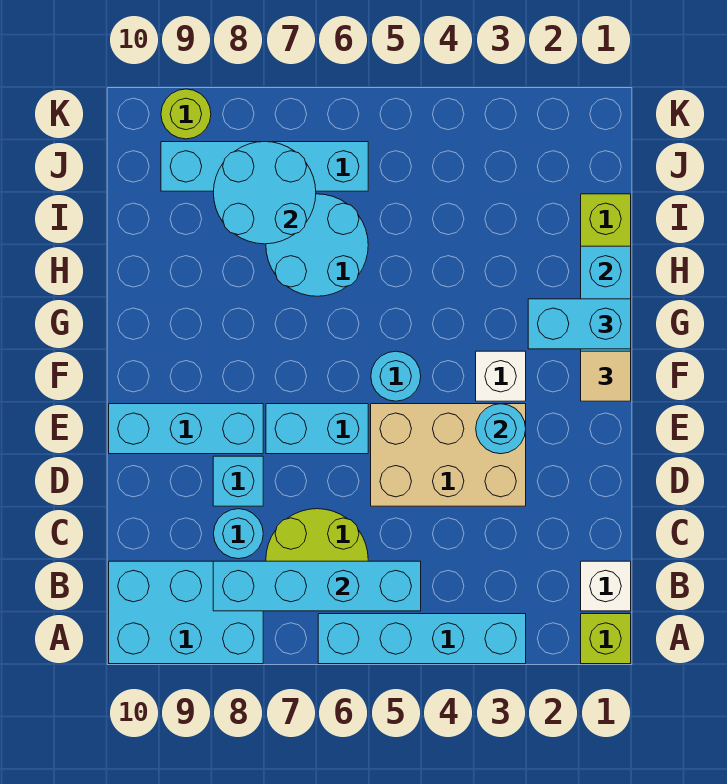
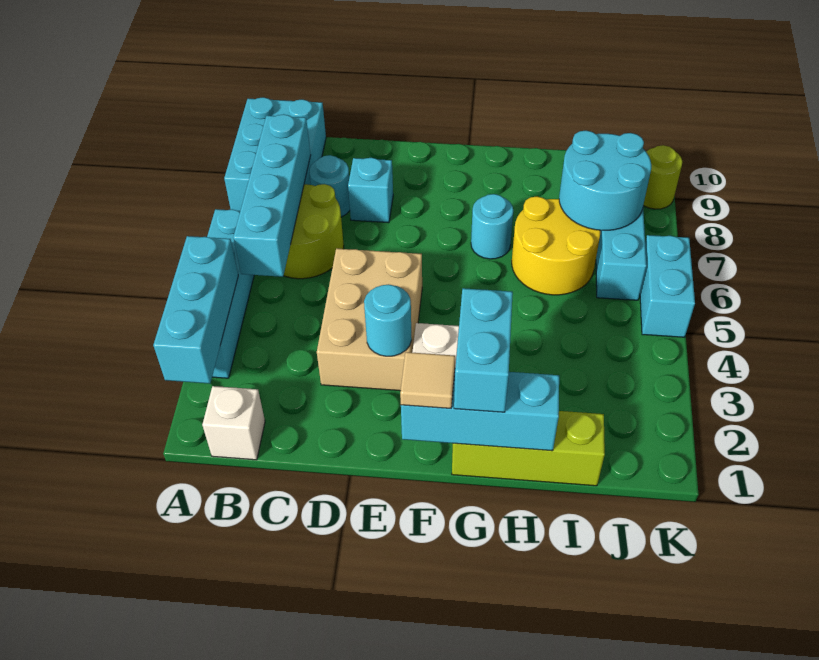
lime 1x1 brick [581,614,631,664] -> none
cyan 1x2 brick [266,404,368,454] -> cyan 1x2 brick moved to [640,235,695,337]
cyan 1x3 brick [109,404,263,454] -> cyan 1x3 brick moved to [153,236,238,384]
cyan 1x1 round brick [371,351,421,401] -> cyan 1x1 round brick moved to [471,194,513,259]
cyan 2x2 round brick [266,194,368,296] -> yellow 2x2 round brick [512,196,600,295]

